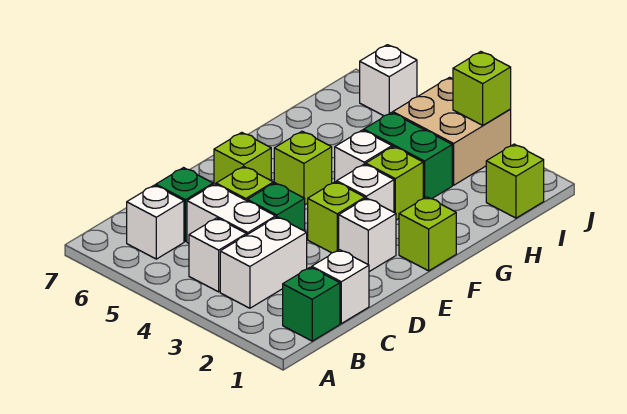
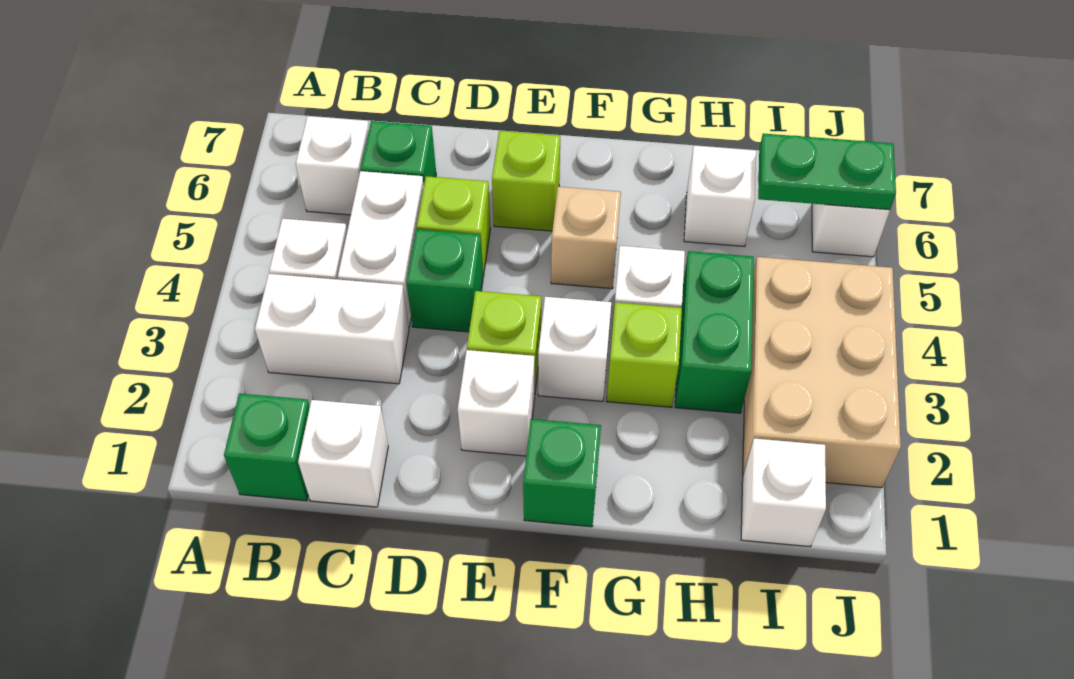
lime 1x1 brick [399,197,456,271] -> green 1x1 brick [523,419,601,527]
lime 1x1 brick [274,131,332,204] -> tan 1x1 brick [551,187,621,289]
none -> white 1x1 brick [684,146,756,246]
lime 1x1 brick [486,144,544,218] -> white 1x1 brick [741,438,826,547]
tan 2x2 brick [393,77,511,185] -> tan 2x3 brick [743,257,901,488]
none -> green 1x2 plate [758,134,896,210]
lime 1x1 brick [453,52,511,125] -> none

